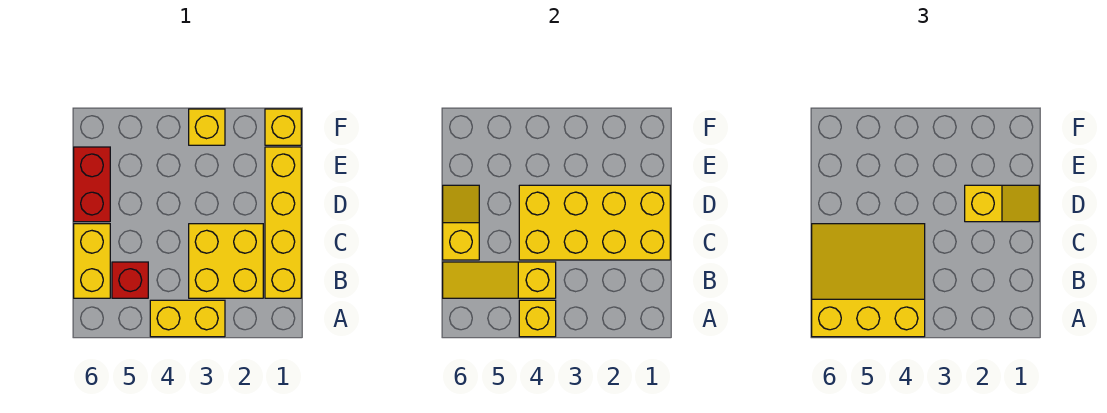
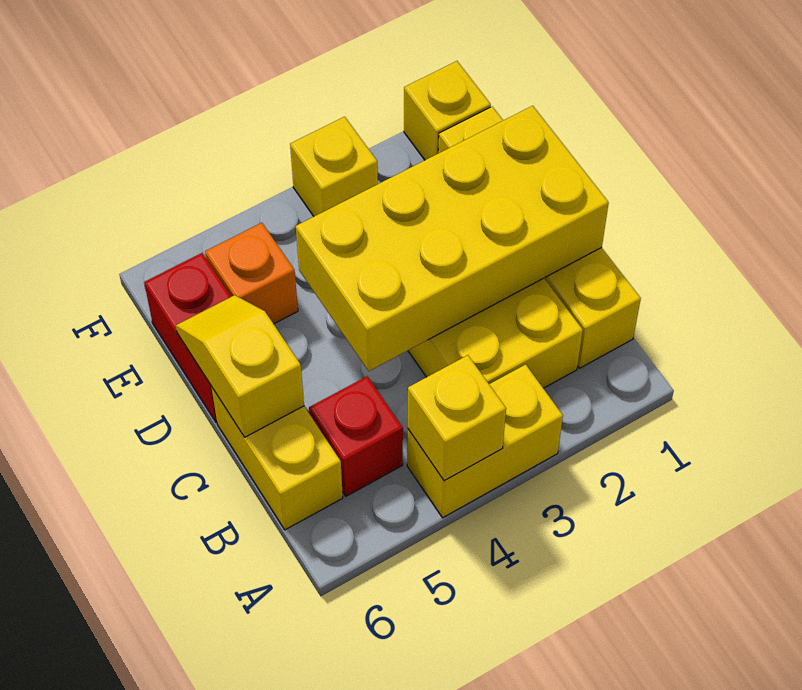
yellow 3x3 slope [812,224,925,337] -> none
yellow 1x3 slope [443,262,556,298] -> none
yellow 1x2 slope [965,185,1039,222] -> none
none -> orange 1x1 brick [205,223,298,324]

